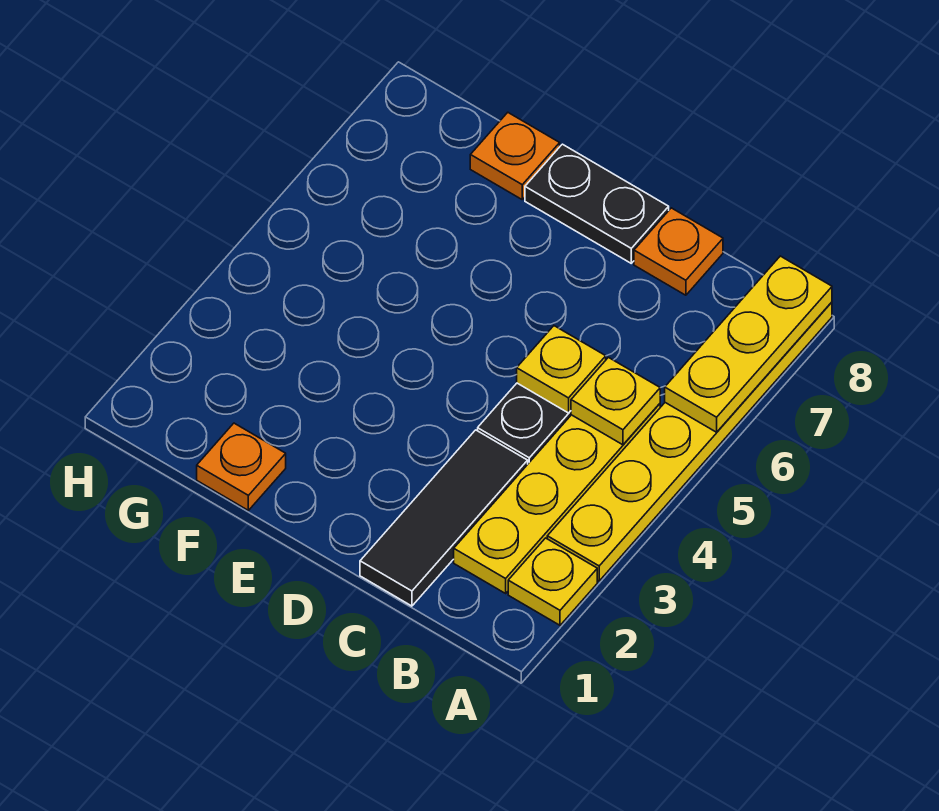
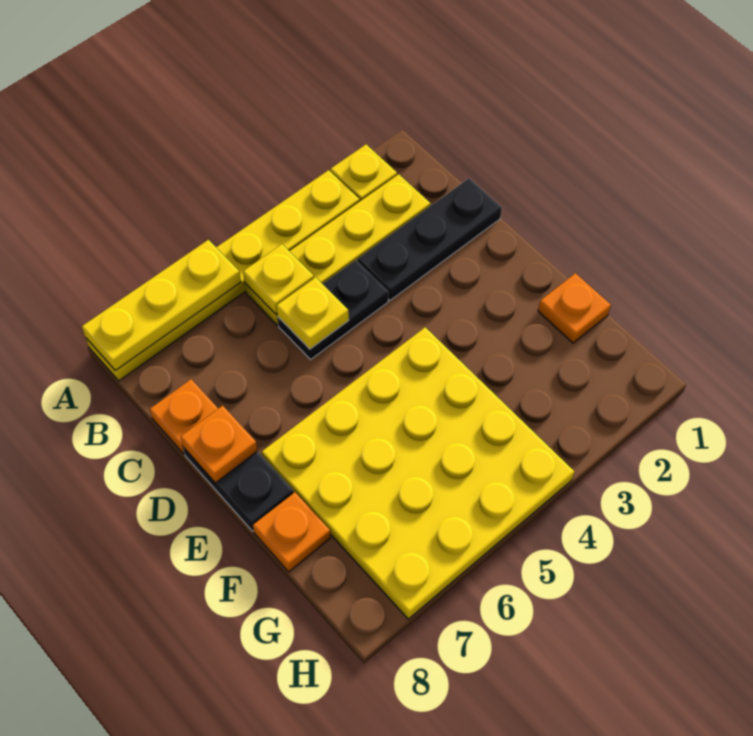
black 1x3 tile [360,430,528,606] -> black 1x3 plate [358,178,502,300]
none -> orange 1x1 plate [180,406,258,483]
none -> yellow 4x4 plate [262,327,574,619]

